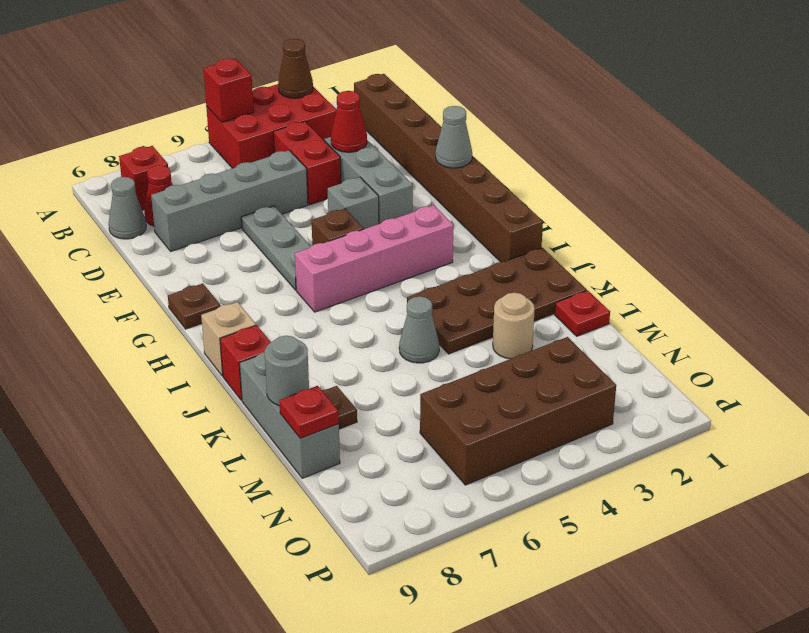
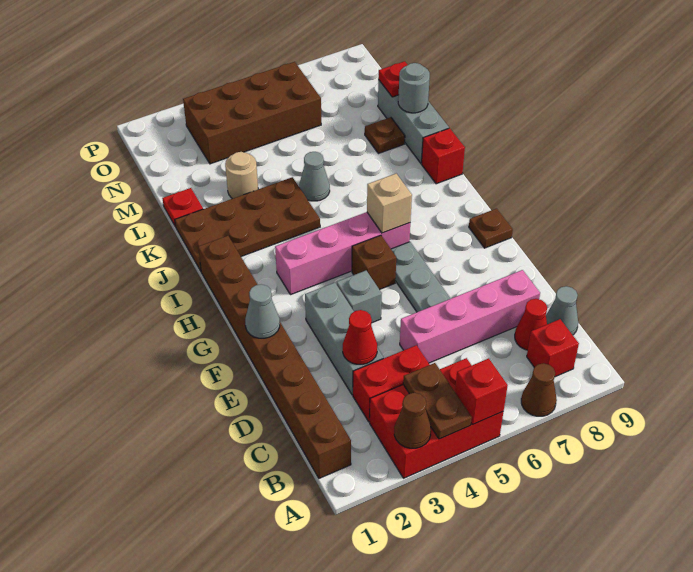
none -> brown 1x2 plate [403,363,472,439]
none -> brown 1x1 cone [521,363,557,416]
red 1x2 brick [273,121,341,205] -> red 1x2 brick turned to [353,345,430,422]
grey 1x4 brick [151,150,308,251] -> pink 1x4 brick [400,270,540,363]
tan 1x1 brick [201,302,256,376] -> tan 1x1 brick moved to [367,174,412,233]

